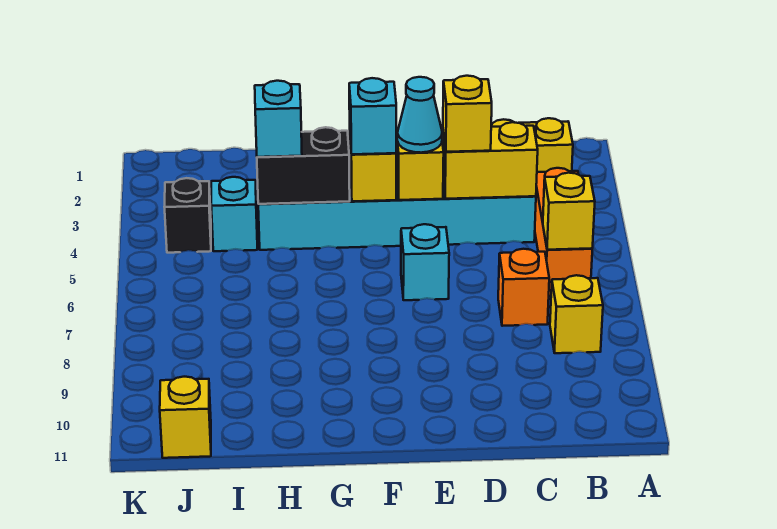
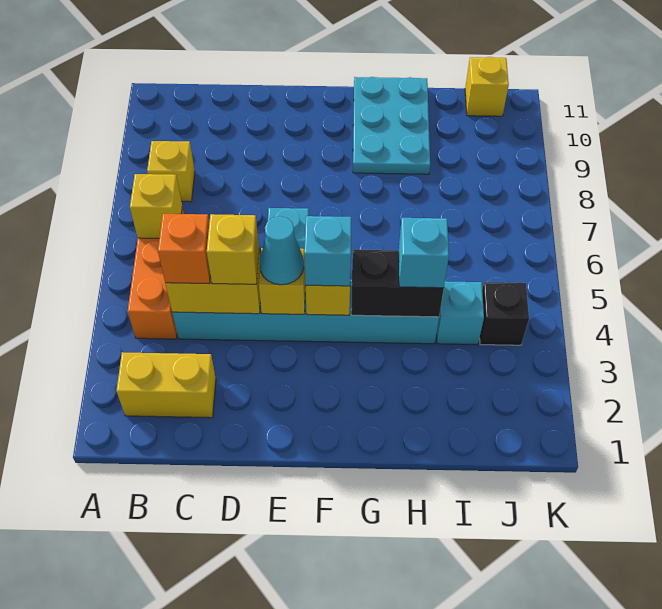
orange 1x1 brick [498,249,549,326] -> orange 1x1 brick moved to [158,214,210,284]
none -> cyan 2x3 plate [353,77,430,174]

